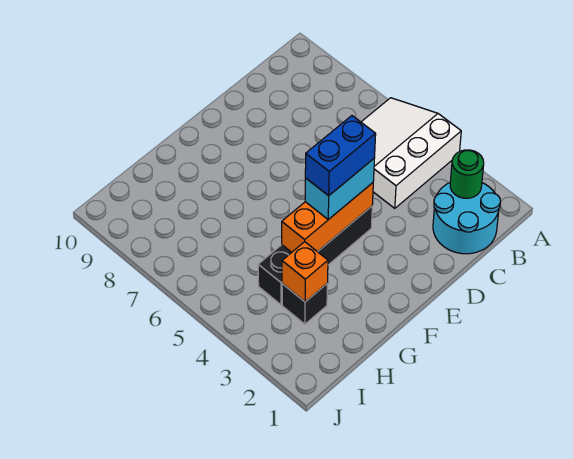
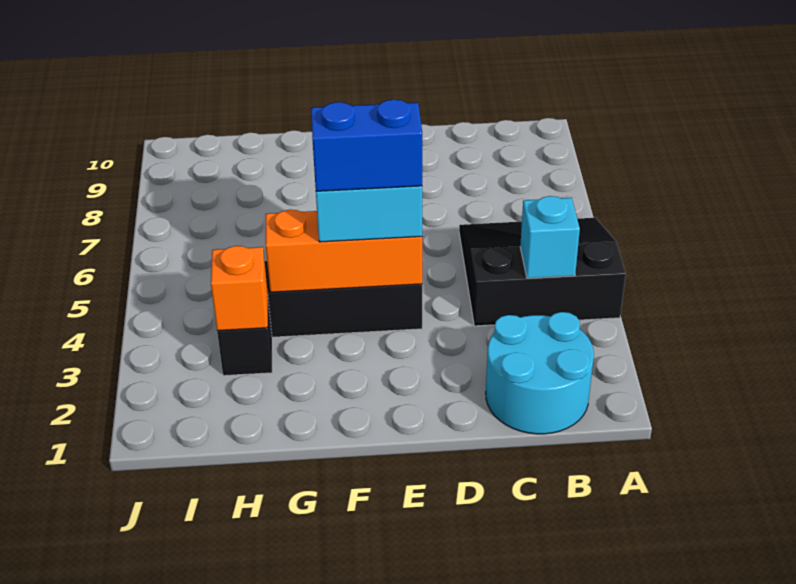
white 3x3 slope [361,98,461,208] -> black 3x3 slope [459,218,626,326]
green 1x1 round brick [450,150,484,198] -> none
none -> cyan 1x1 brick [520,196,580,278]

